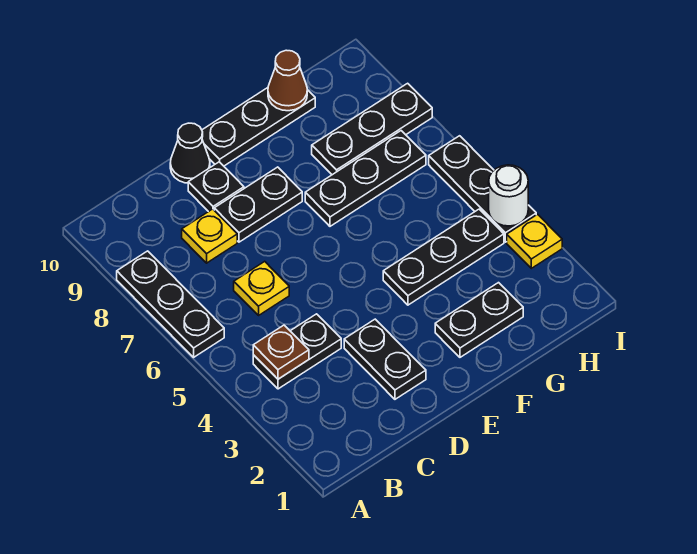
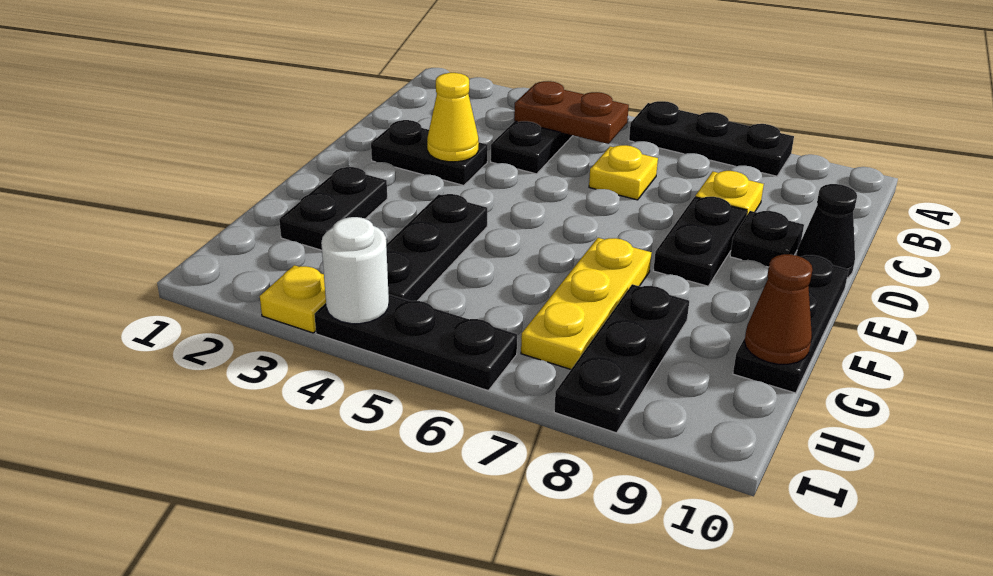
brown 1x1 plate [253,325,309,379] -> brown 1x2 plate [514,81,629,144]
none -> yellow 1x1 cone [427,73,479,162]
black 1x3 plate [305,131,426,226] -> yellow 1x3 plate [521,238,651,369]

